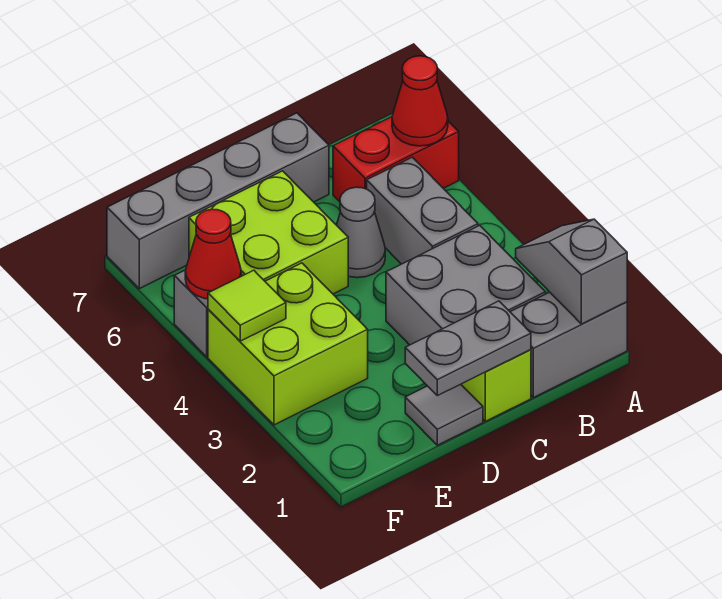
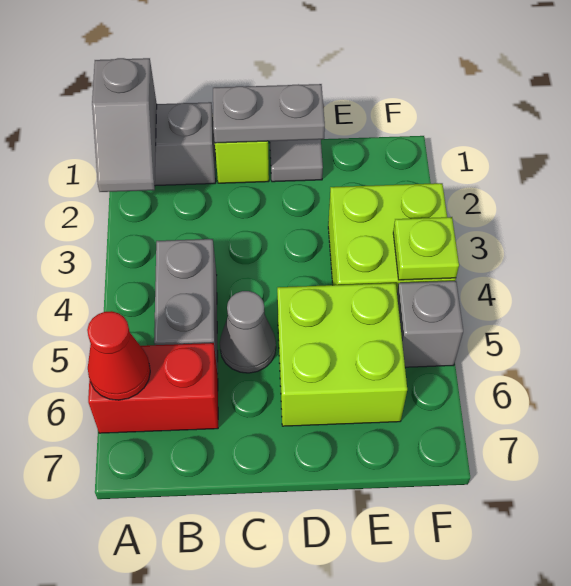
grey 2x2 brick [386,225,546,345] -> none
grey 1x4 brick [107,113,329,289] -> none
lime 1x1 tile [208,270,286,341] -> lime 1x1 plate [393,217,459,280]
red 1x1 cone [185,209,241,299] -> none

